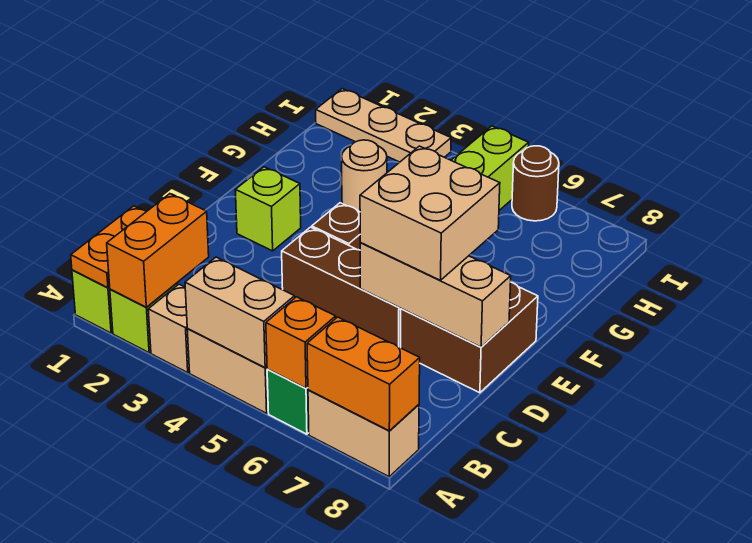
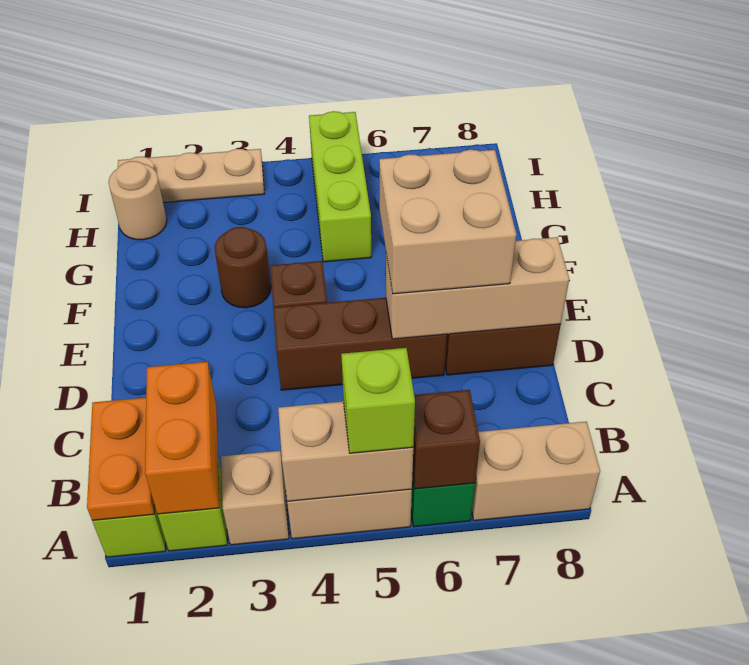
orange 1x1 brick [266,297,336,389] -> brown 1x1 brick [412,390,480,489]
orange 1x2 brick [307,317,420,431] -> none
lime 1x1 brick [235,167,301,251] -> lime 1x1 brick moved to [341,348,415,453]
tan 1x1 round brick [342,140,387,212] -> tan 1x1 round brick moved to [109,161,167,240]
brown 1x1 round brick [512,146,559,221] -> brown 1x1 round brick moved to [215,227,271,308]

